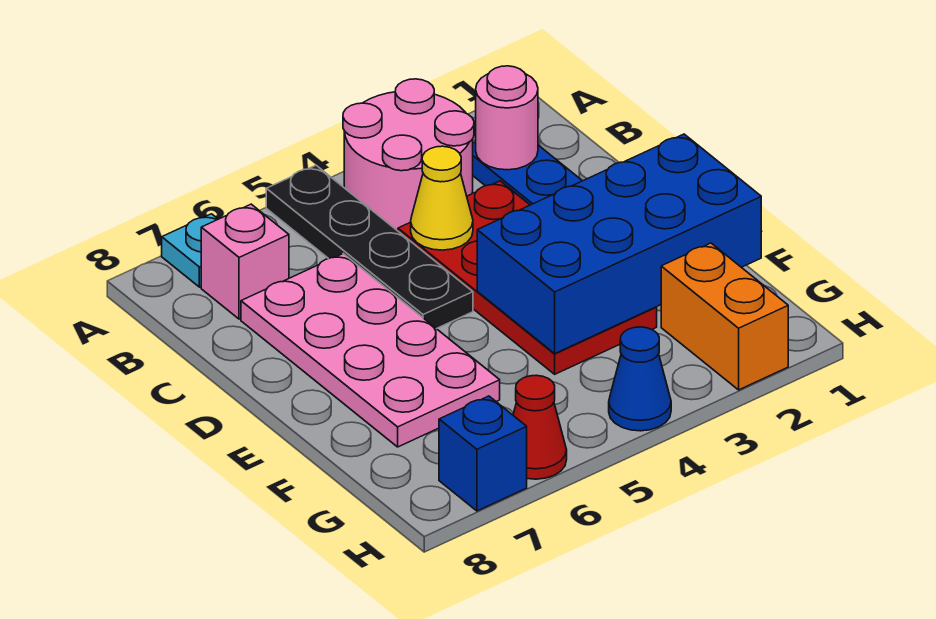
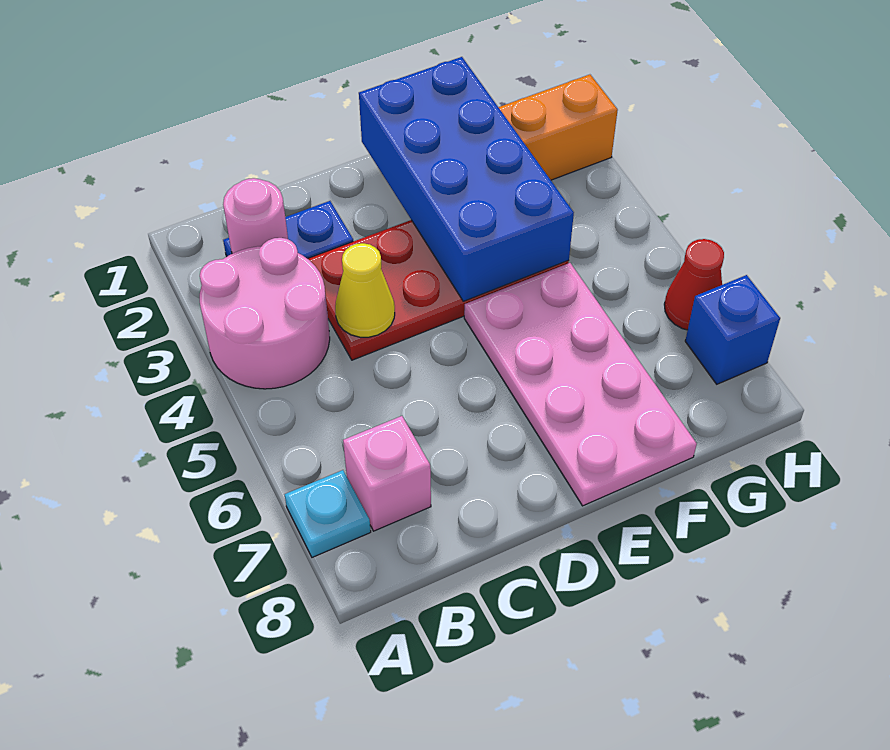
black 1x4 plate [266,165,473,329] -> none
pink 2x4 plate [241,254,500,447] -> pink 2x4 plate turned to [464,263,697,506]
blue 1x1 cone [609,327,671,431] -> none

